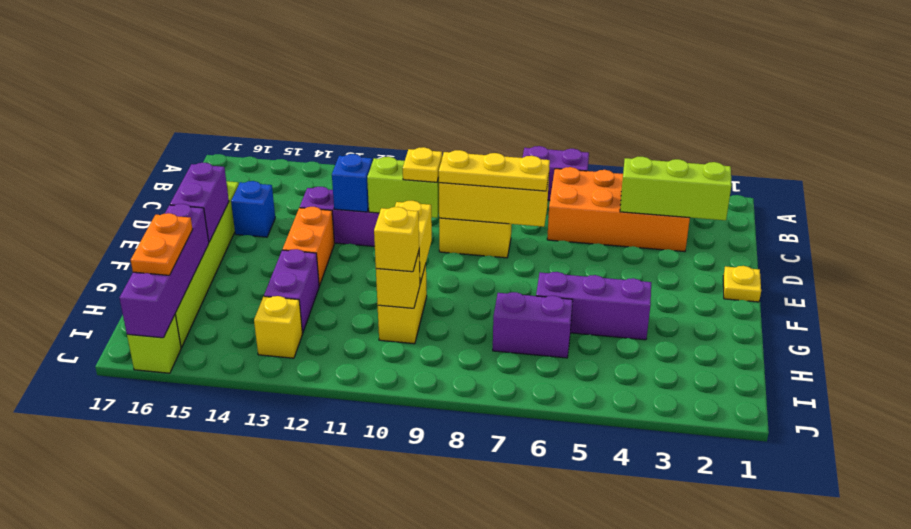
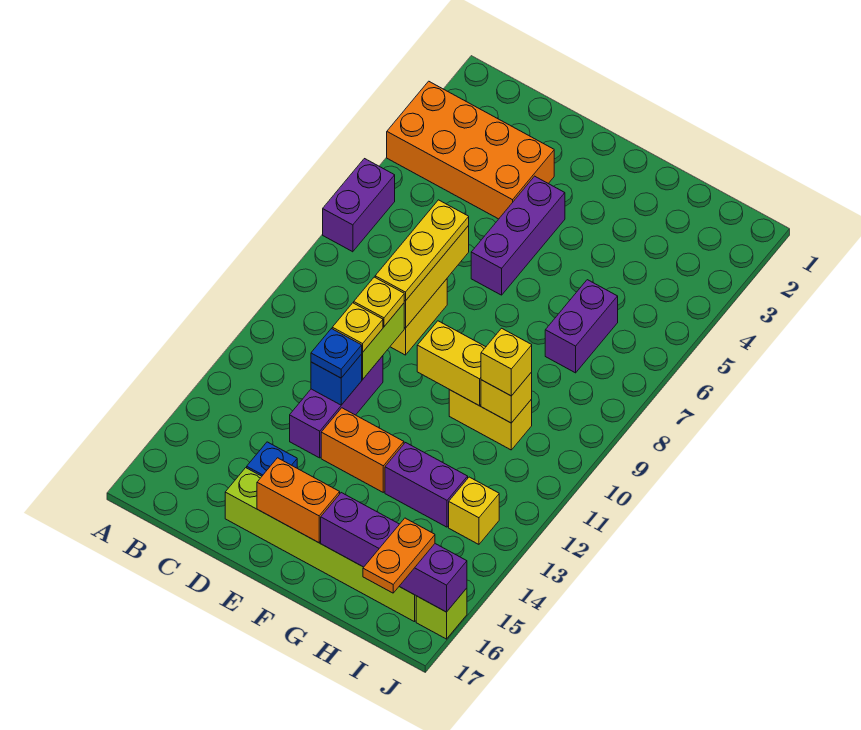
orange 2x4 brick [547,167,690,252] -> orange 2x4 brick turned to [387,81,554,219]
lime 1x3 brick [620,157,732,220] -> none
none -> blue 1x1 plate [311,329,362,378]
yellow 1x1 plate [723,266,761,302] -> yellow 1x1 plate moved to [332,303,383,352]
purple 1x2 brick [170,163,229,242] -> orange 1x2 brick [257,458,340,543]
purple 1x3 brick [536,272,651,340] -> purple 1x3 brick moved to [471,176,565,295]
orange 1x2 plate [131,213,193,275] -> orange 1x2 plate turned to [363,518,435,593]

